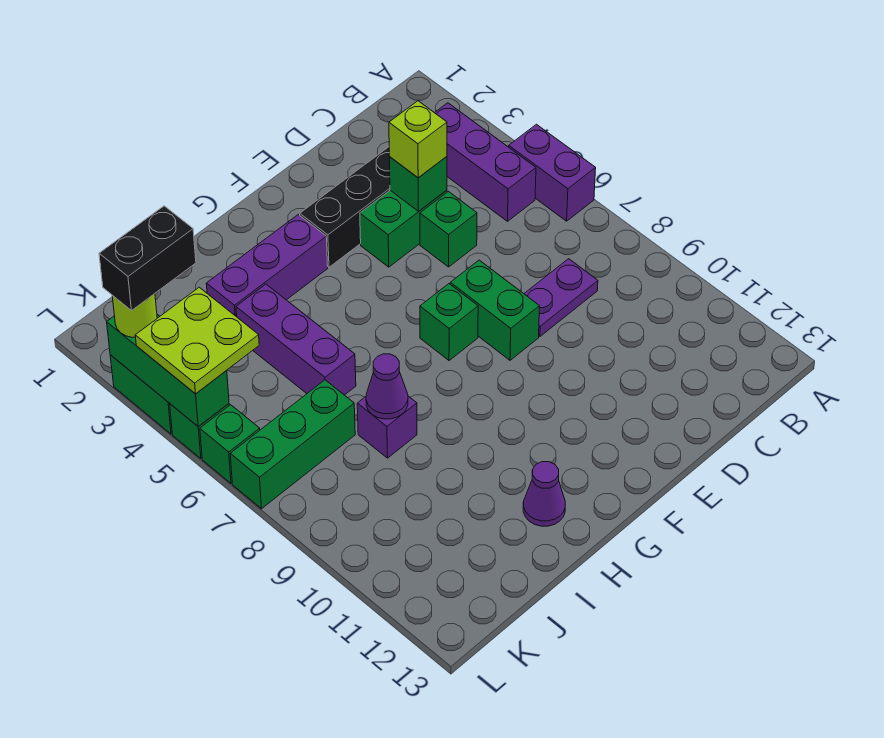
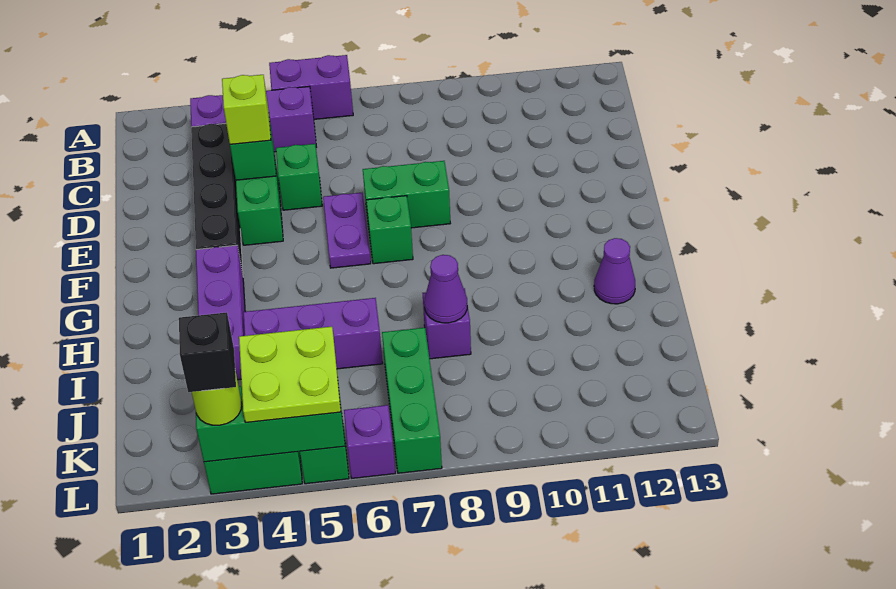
purple 1x2 plate [524,259,598,336] -> purple 1x2 plate moved to [323,193,371,268]
black 1x2 brick [99,206,196,310] -> black 1x1 brick [179,312,236,392]
green 1x1 brick [200,405,260,483] -> purple 1x1 brick [344,405,395,478]

